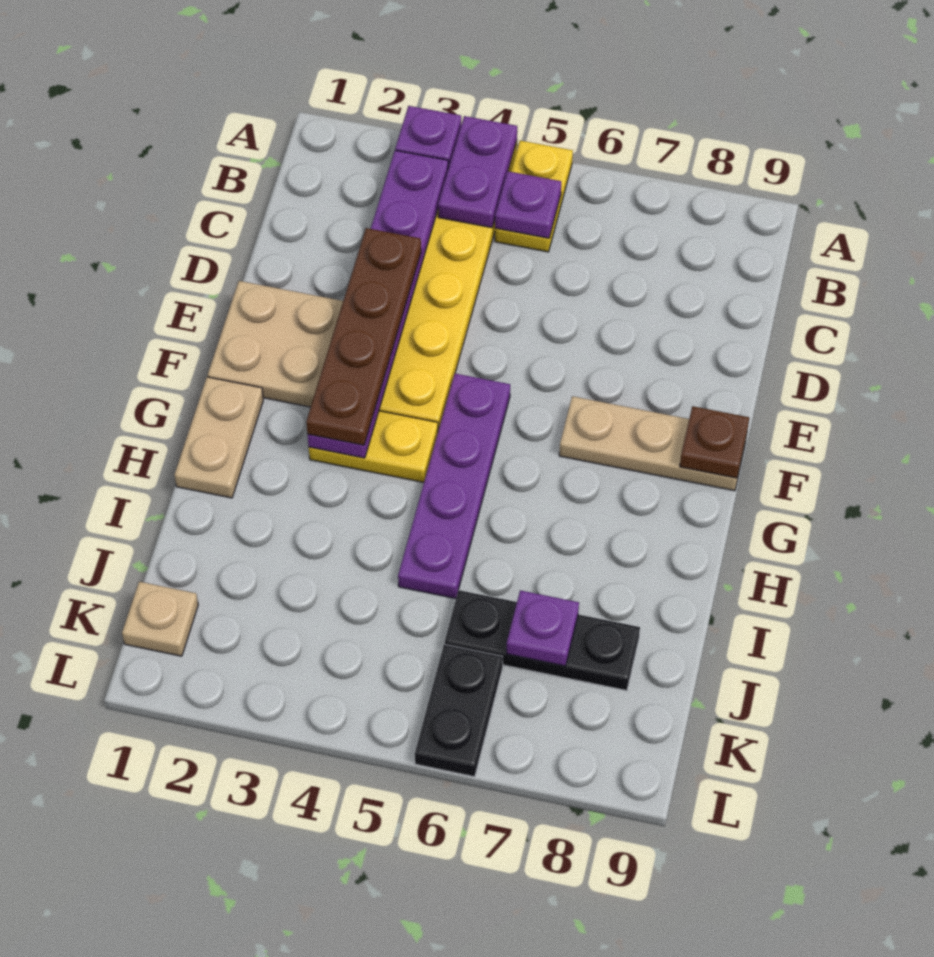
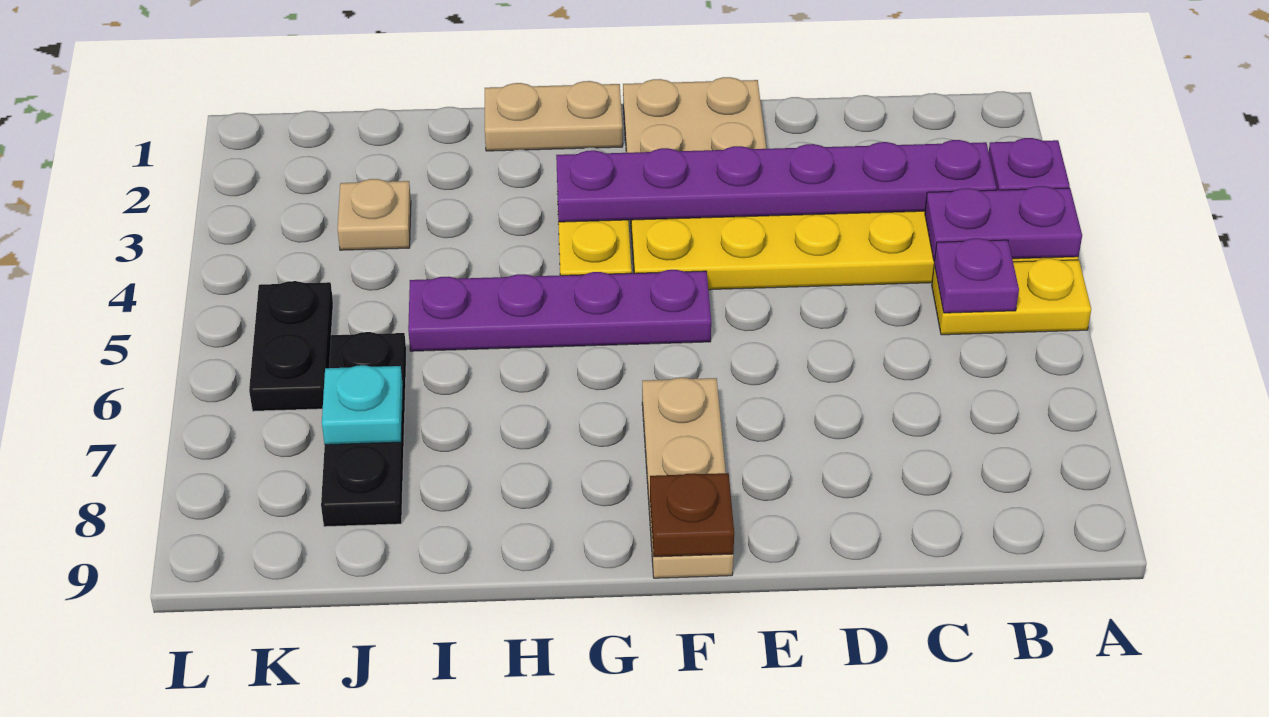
brown 1x4 plate [306,228,421,445] -> none
purple 1x1 plate [506,590,579,666] -> cyan 1x1 plate [322,365,403,445]
tan 1x1 plate [122,582,198,656] -> tan 1x1 plate moved to [338,179,411,250]
black 1x2 plate [415,644,503,777] -> black 1x2 plate turned to [249,281,333,411]

